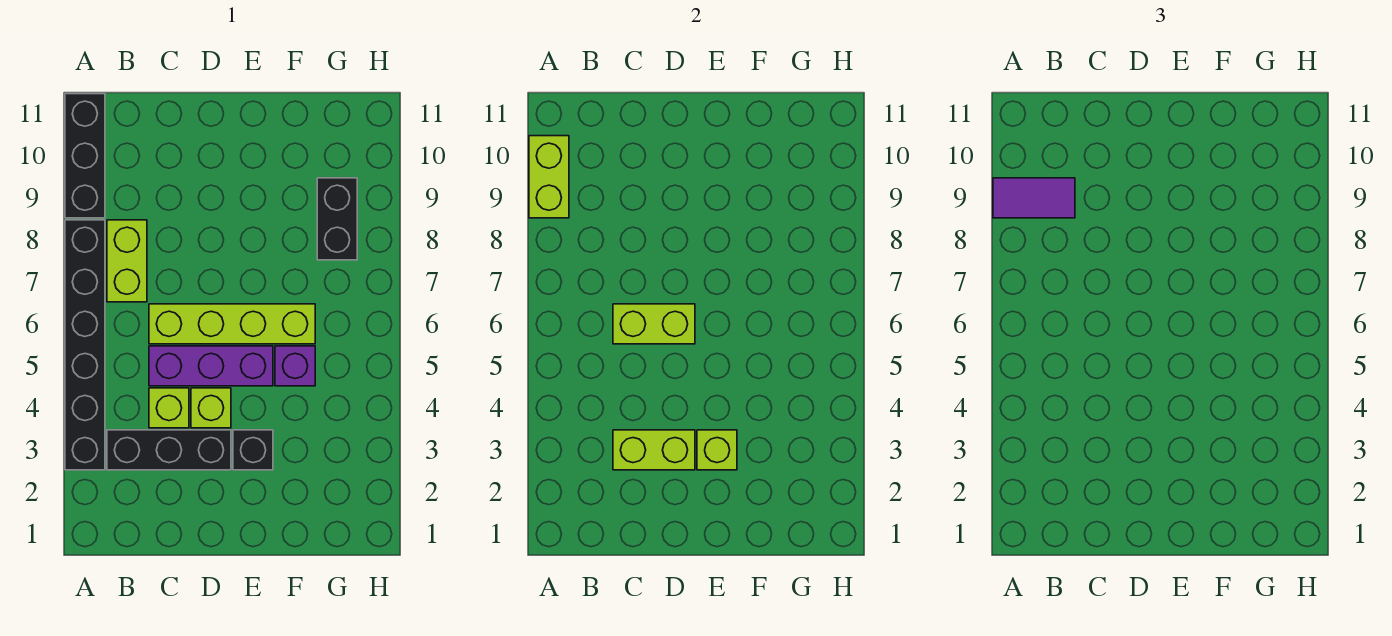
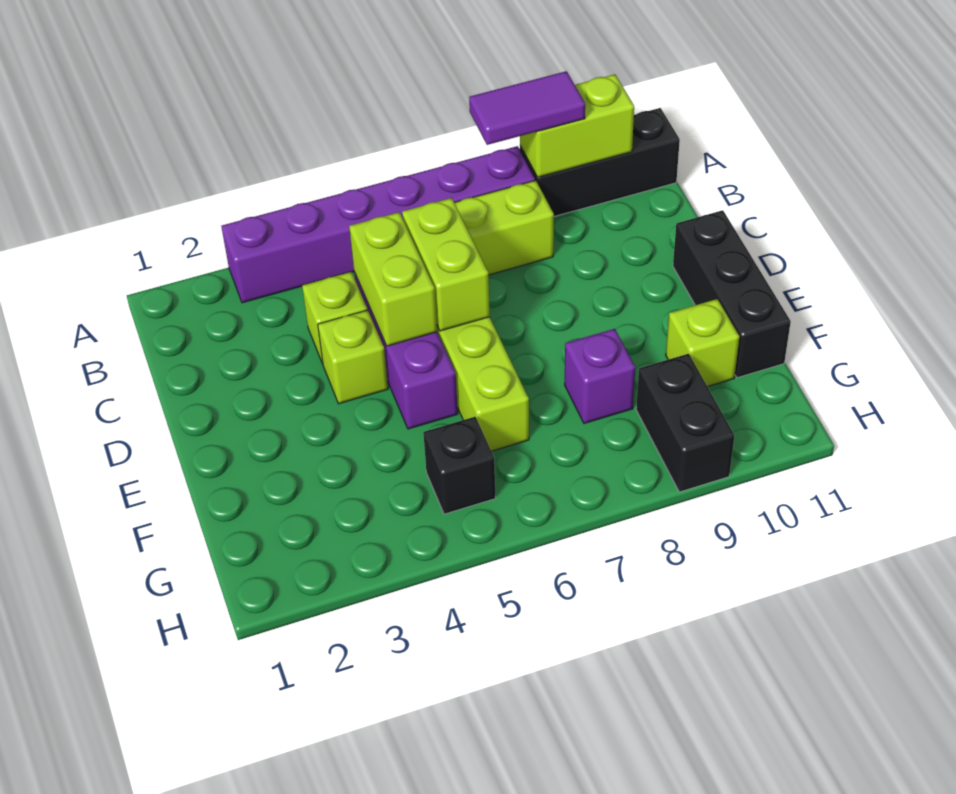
black 1x6 brick [65,220,105,470] -> purple 1x6 brick [221,146,535,303]
purple 1x2 tile [993,178,1075,218] -> purple 1x2 tile turned to [469,71,585,145]
black 1x3 brick [107,430,231,470] -> black 1x3 brick moved to [673,210,791,378]
lime 1x2 brick [613,430,695,470] -> lime 1x2 brick moved to [349,212,437,346]
black 1x1 brick [233,430,273,470] -> black 1x1 brick moved to [423,417,496,514]
lime 1x1 brick [697,430,737,470] -> lime 1x1 brick moved to [666,299,739,387]
purple 1x1 brick [275,346,315,386] -> purple 1x1 brick moved to [565,329,635,423]
black 1x2 brick [317,178,357,260] -> black 1x2 brick turned to [636,354,734,492]

